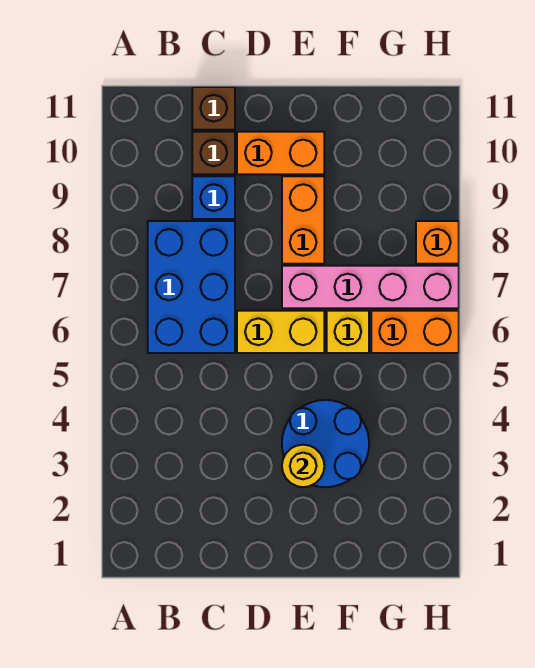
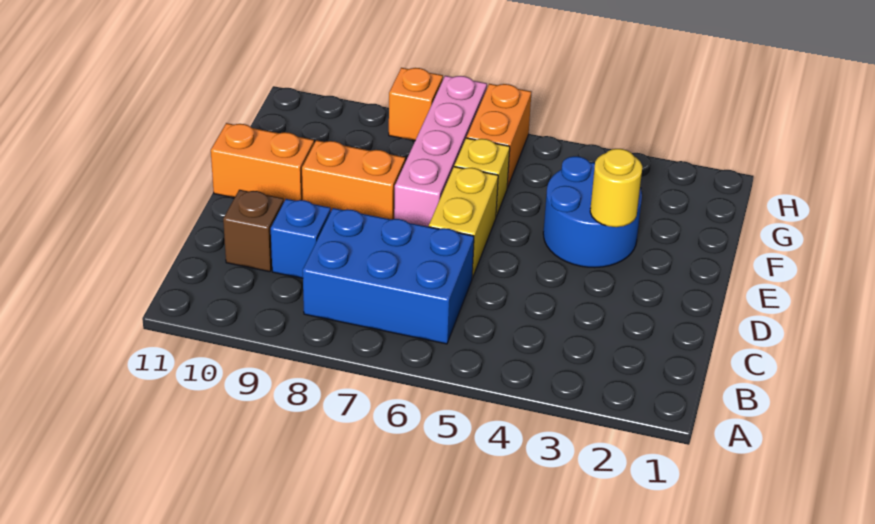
brown 1x1 brick [192,87,235,130] -> none
orange 1x2 brick [237,132,324,174] -> orange 1x2 brick turned to [211,123,314,201]

